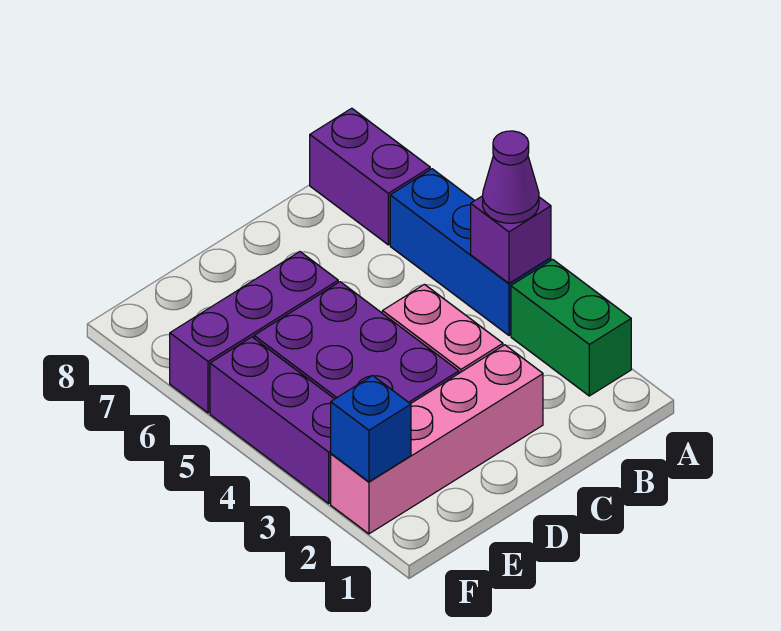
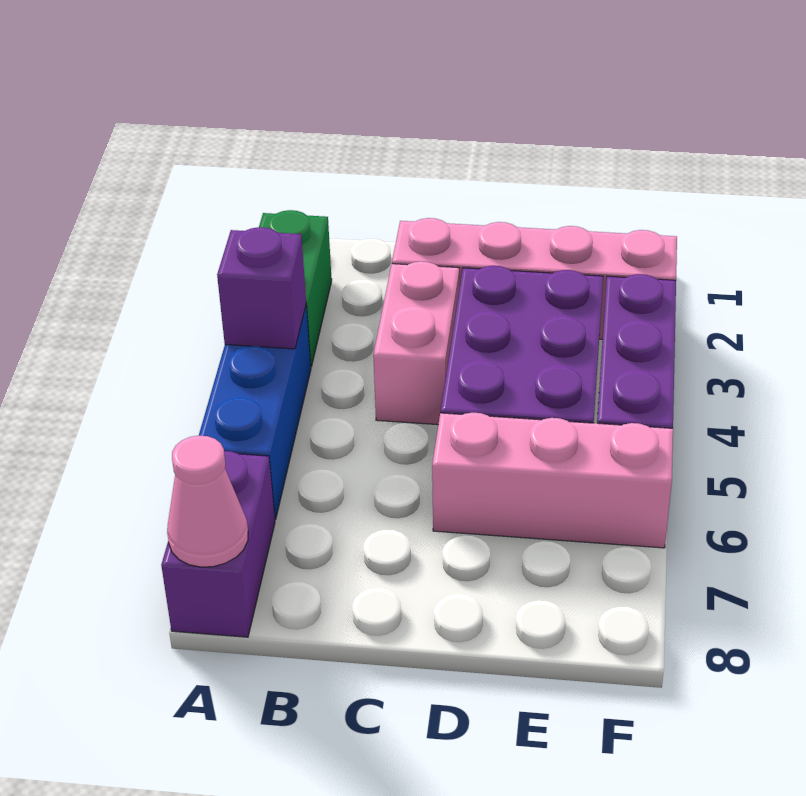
purple 1x1 cone [483,131,539,223] -> none
none -> pink 1x1 cone [167,436,248,567]
purple 1x3 brick [170,252,338,413] -> pink 1x3 brick [432,413,673,548]
blue 1x1 brick [331,376,411,482] -> none

